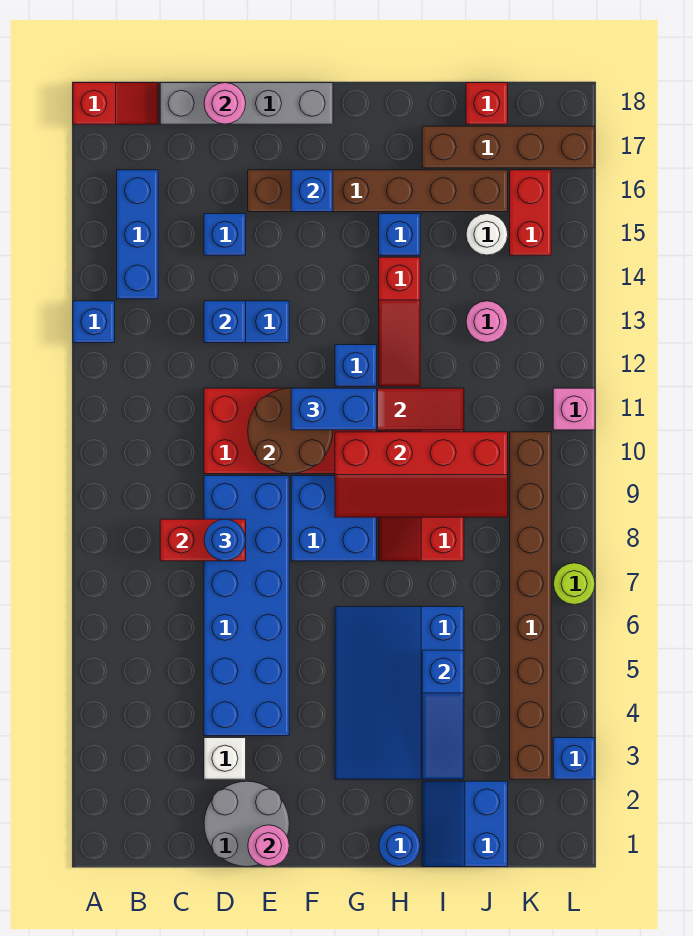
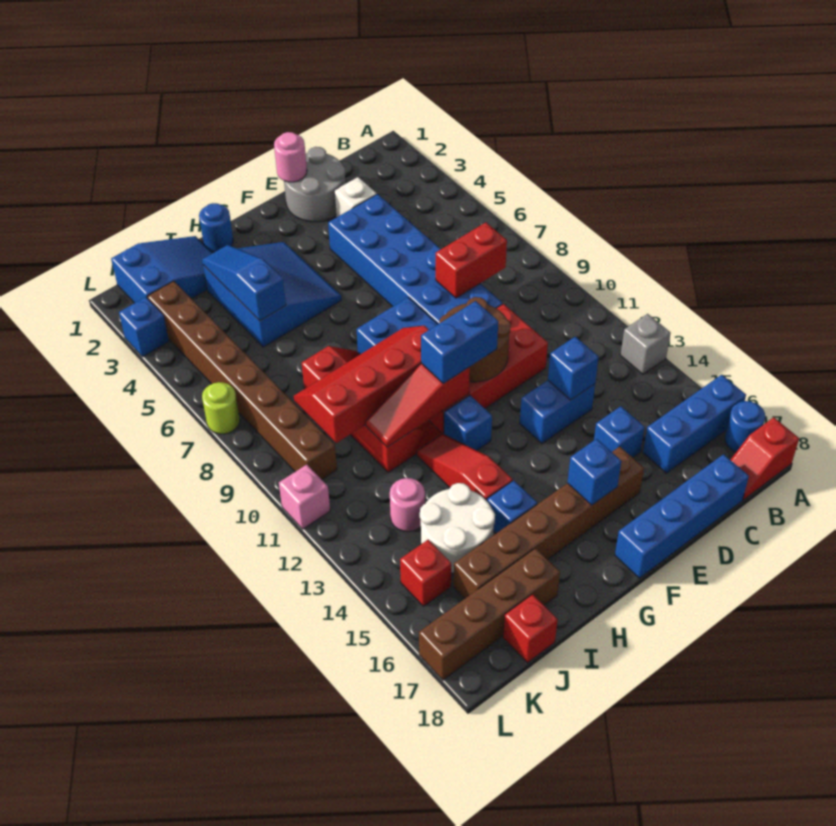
blue 1x1 brick [73,301,115,343] -> grey 1x1 brick [621,314,671,374]
blue 1x3 brick [117,170,158,299] -> blue 1x3 brick turned to [643,375,746,473]
grey 1x4 brick [160,83,333,124] -> blue 1x4 brick [615,454,749,578]
blue 1x1 round brick [204,519,246,561] -> blue 1x1 round brick moved to [725,401,765,452]
pink 1x1 round brick [204,83,246,124] -> none
blue 3x4 slope [335,607,464,779] -> blue 3x3 slope [203,242,341,347]
blue 2x2 slope [422,781,508,867] -> blue 2x3 slope [111,236,212,303]
white 1x1 round brick [466,214,508,255] -> white 2x2 round brick [420,483,495,573]
red 1x2 brick [510,170,551,255] -> red 1x1 brick [400,540,451,606]

